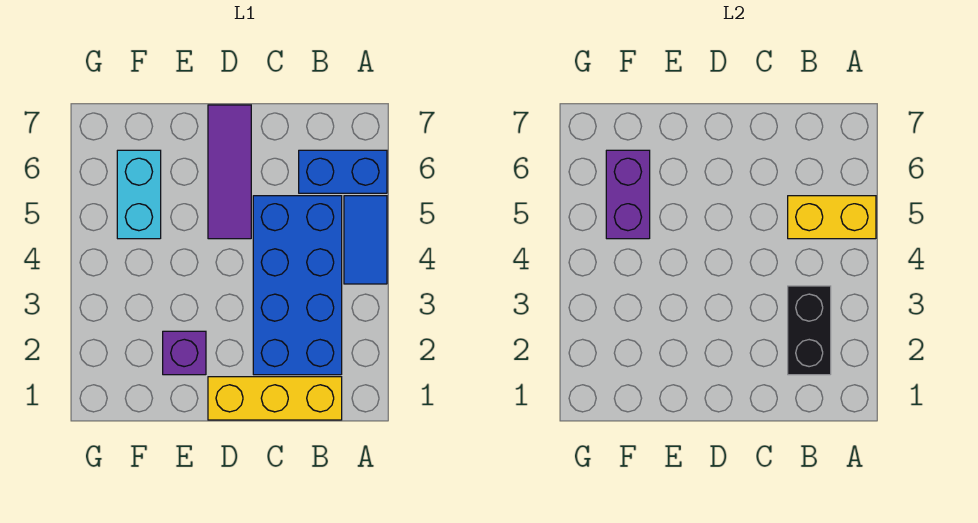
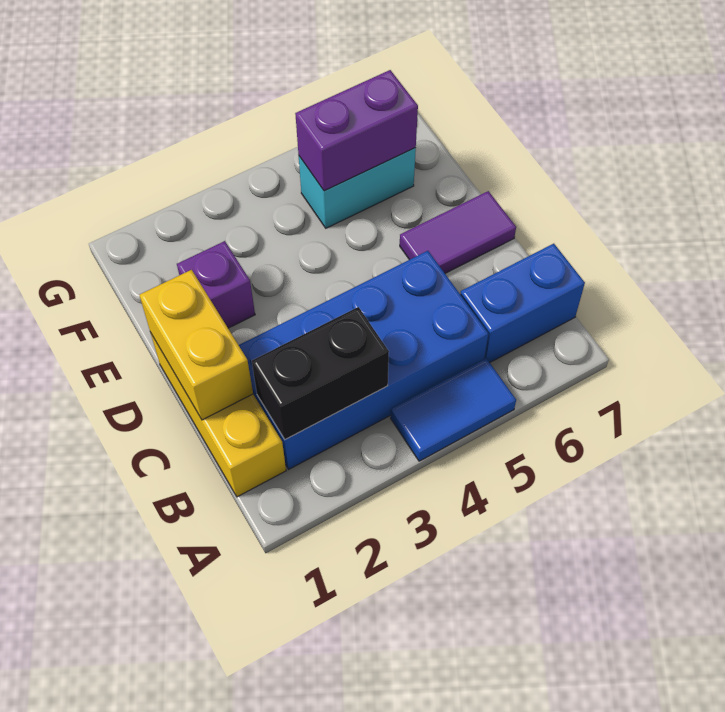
yellow 1x2 brick [788,196,876,239] -> yellow 1x2 brick moved to [140,270,253,420]
blue 1x2 brick [299,150,387,193] -> blue 1x2 brick turned to [460,244,585,363]
purple 1x3 tile [208,105,251,239] -> purple 1x2 tile [400,191,516,273]

